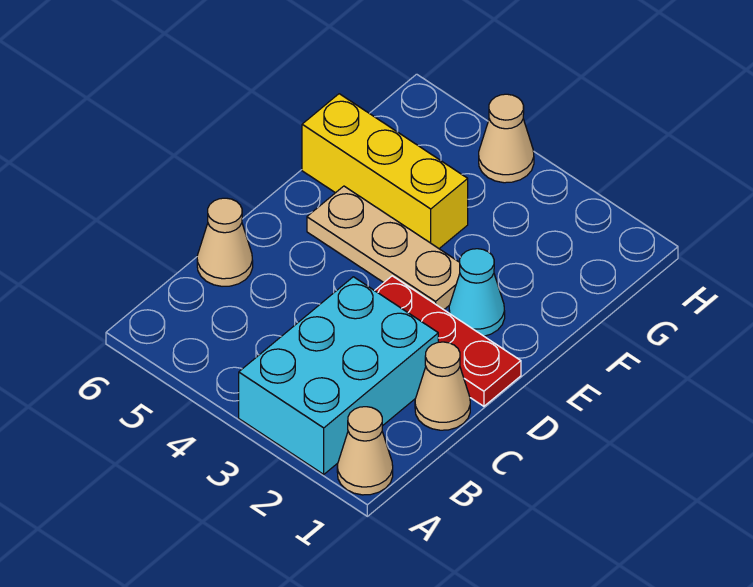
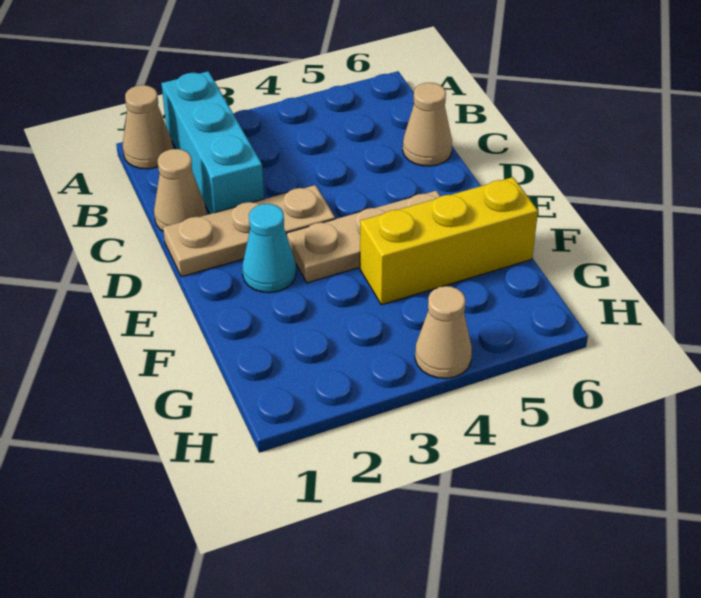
cyan 2x3 brick [239,277,438,474] -> cyan 1x3 brick [161,71,264,214]
red 1x3 plate [374,276,521,406] -> tan 1x3 plate [163,185,335,277]

